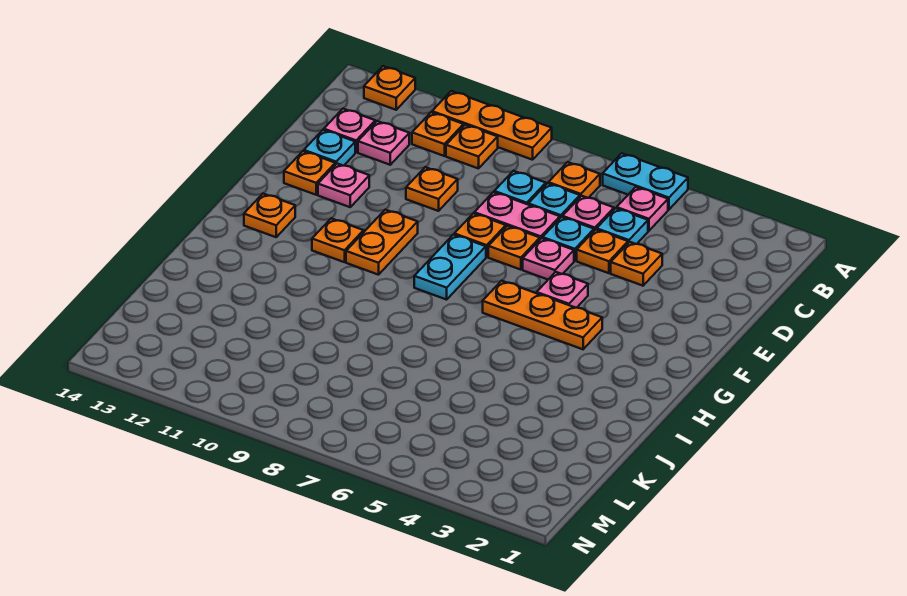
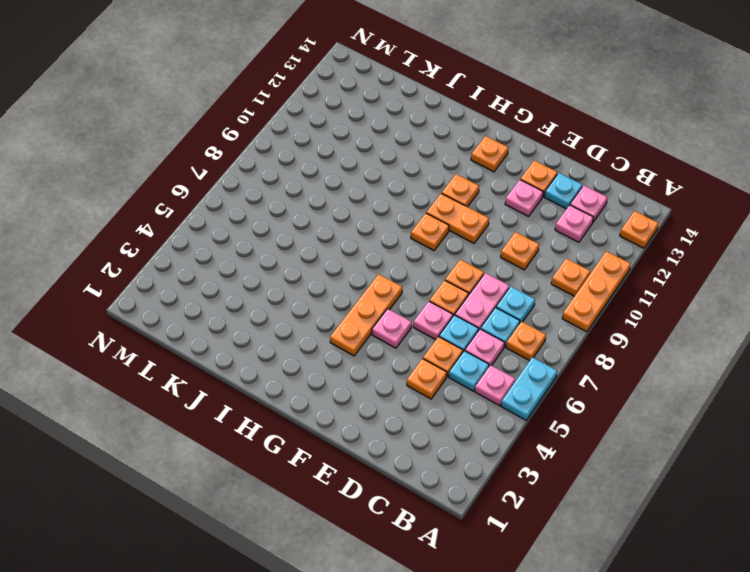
orange 1x1 plate [412,112,464,156] -> orange 1x1 plate moved to [411,213,449,250]
cyan 1x2 plate [414,234,486,300] -> none

